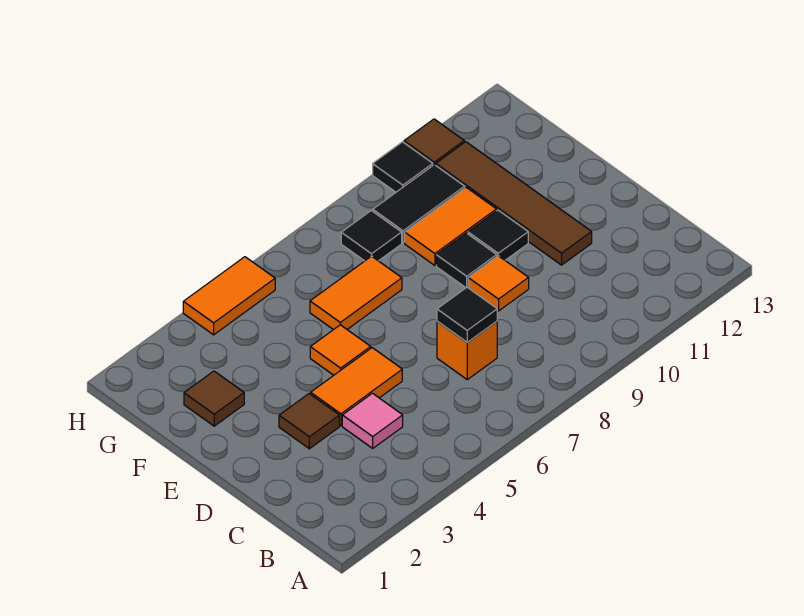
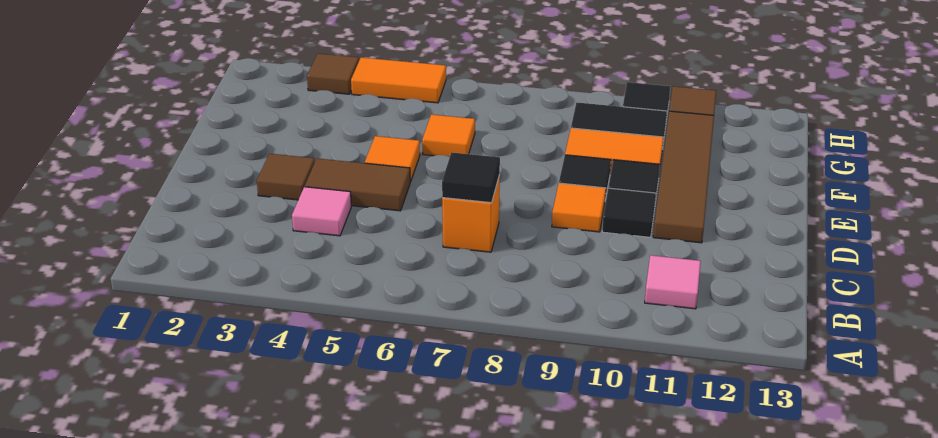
none -> pink 1x1 tile [645,255,701,309]
orange 1x2 tile [311,348,402,426] -> brown 1x2 tile [305,158,410,211]
brown 1x1 tile [184,371,244,426] -> brown 1x1 tile moved to [307,53,359,94]
orange 1x2 tile [310,256,402,330] -> orange 1x1 tile [422,114,475,157]
black 1x1 tile [341,211,402,261] -> black 1x1 tile moved to [602,188,656,237]

